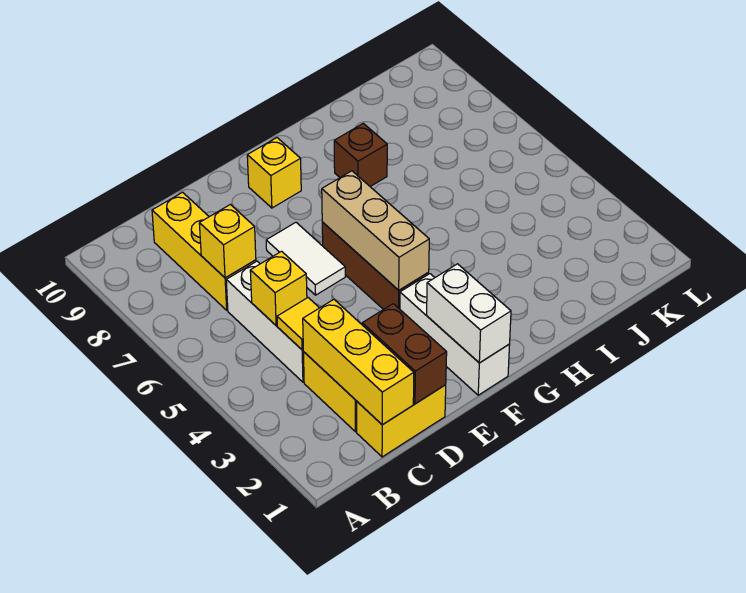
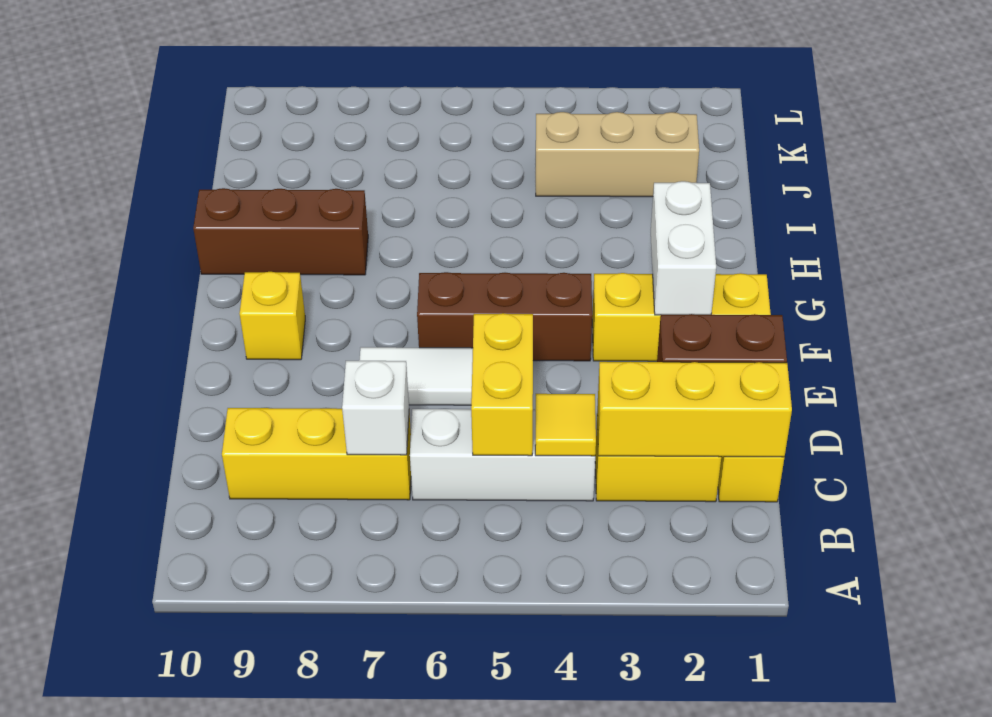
yellow 1x1 brick [250,251,307,326] -> yellow 1x2 brick [471,313,533,456]
yellow 1x1 brick [199,205,256,278] -> white 1x1 brick [342,361,409,455]
white 1x3 brick [400,274,510,395] -> yellow 1x3 brick [592,273,771,361]
white 1x2 brick [427,264,511,363] -> white 1x2 brick turned to [651,181,716,315]
tan 1x3 brick [322,171,429,290] -> tan 1x3 brick moved to [536,112,699,197]
brown 1x1 brick [334,123,387,187] -> brown 1x3 brick [193,188,368,275]

